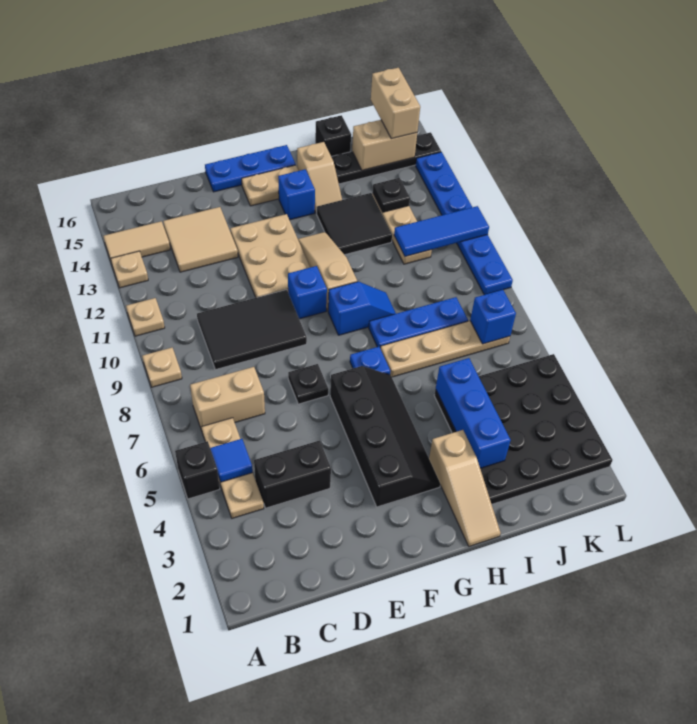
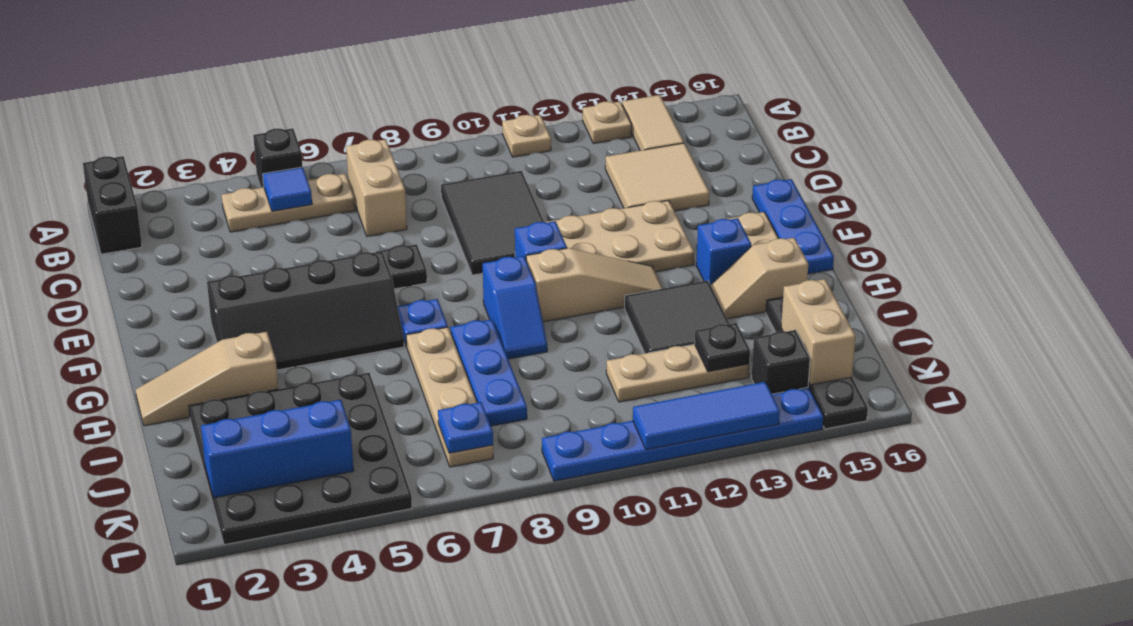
tan 1x1 plate [142,348,182,387] -> none
black 1x2 brick [254,440,331,508] -> black 1x2 brick moved to [83,156,142,254]
blue 1x3 brick [436,358,511,468] -> blue 1x3 brick moved to [201,400,354,498]
black 1x1 brick [315,115,351,156] -> black 1x1 brick moved to [752,330,810,394]
blue 1x3 tile [394,206,489,257] -> blue 1x3 tile turned to [633,382,780,450]
blue 1x1 brick [470,290,516,344] -> blue 1x1 plate [438,402,493,453]
tan 1x2 brick [371,68,420,139] -> none

